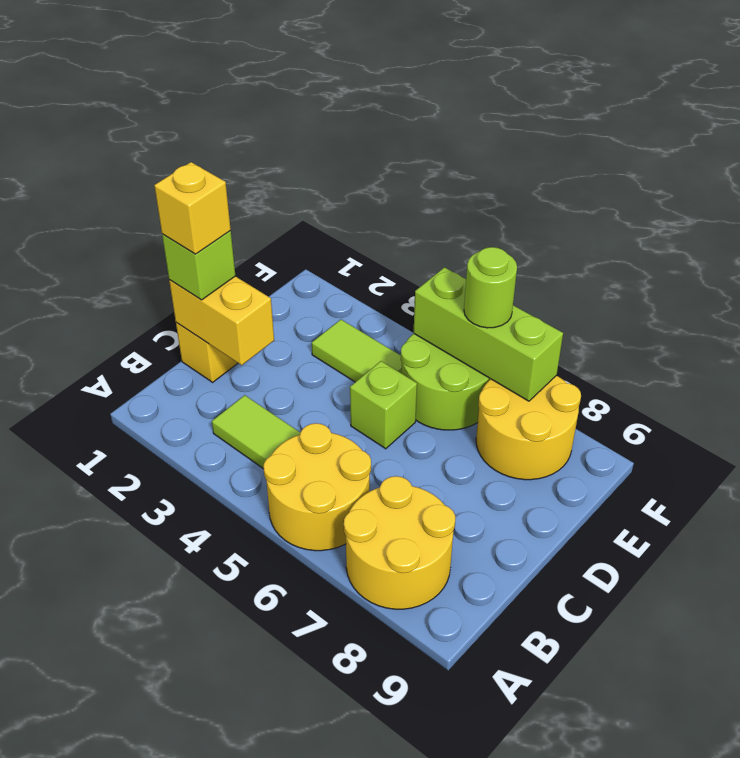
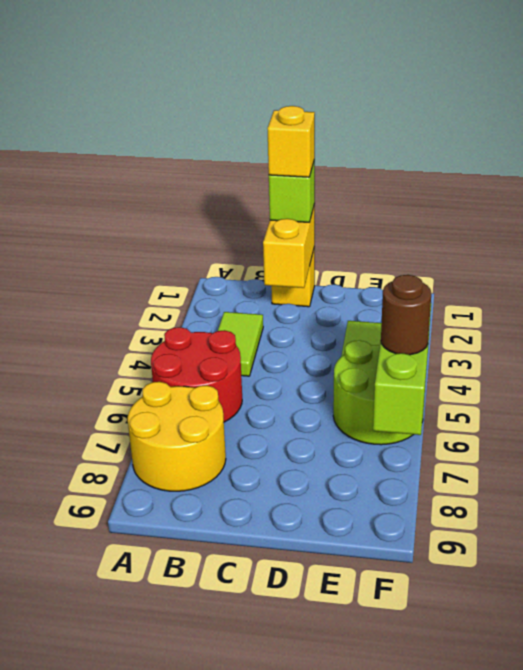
yellow 2x2 round brick [263,423,371,551] -> red 2x2 round brick [151,327,242,422]
lime 1x1 brick [350,361,417,449] -> none
yellow 2x2 round brick [476,376,581,480] -> none
lime 1x1 round brick [464,247,517,328] -> brown 1x1 round brick [381,275,431,355]

